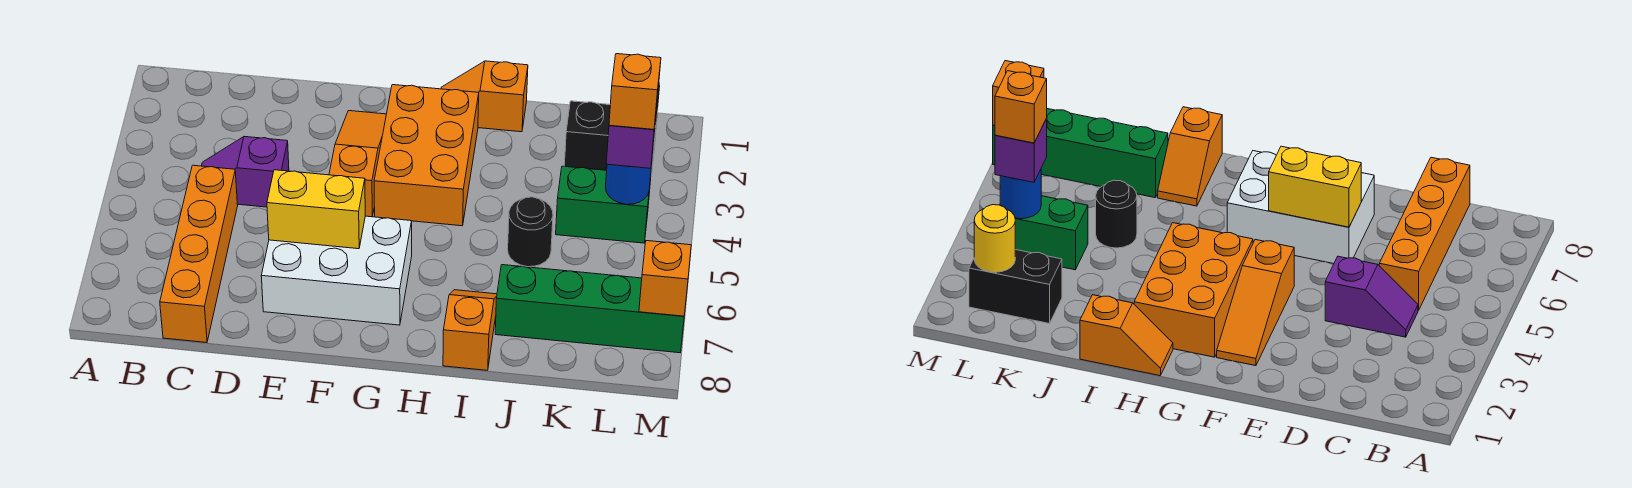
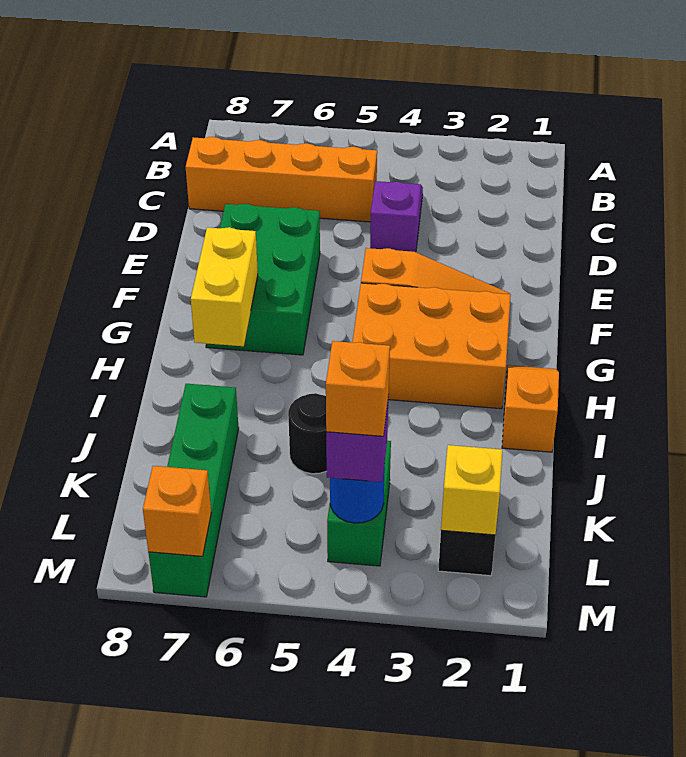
white 2x3 brick [261,216,412,325] -> green 2x3 brick [206,204,320,355]
yellow 1x2 brick [267,170,365,249] -> yellow 1x2 brick moved to [191,227,258,346]
orange 1x2 slope [443,290,497,370] -> none
yellow 1x1 round brick [974,205,1015,272] -> yellow 1x1 brick [441,445,502,535]

